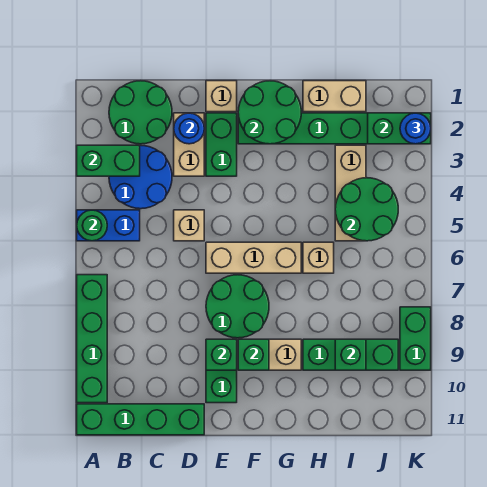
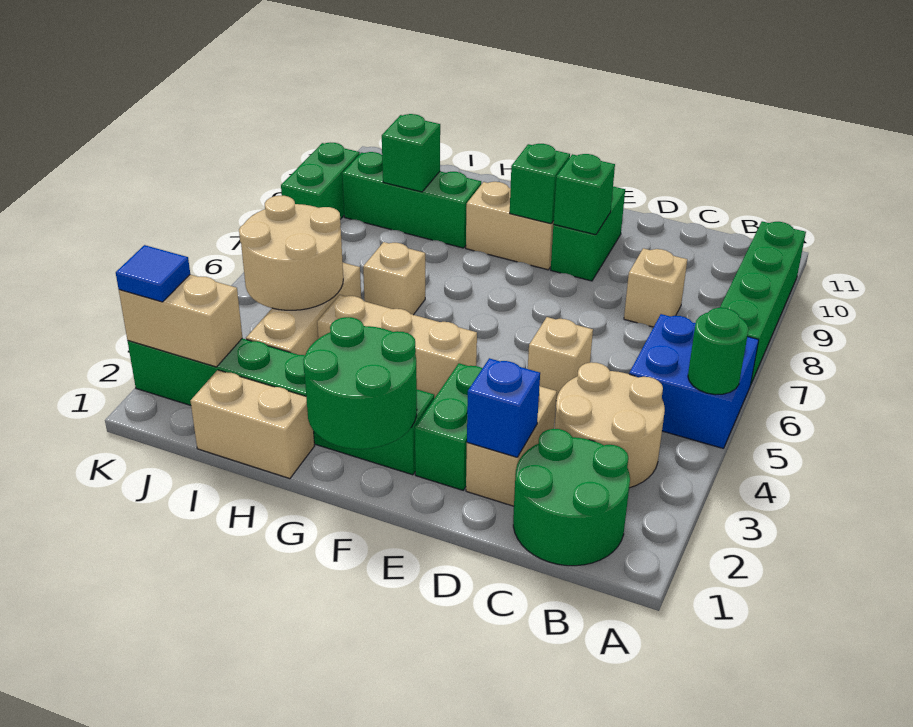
green 1x2 brick [77,145,140,176] -> none
blue 1x2 brick [77,210,140,241] -> blue 2x2 brick [629,314,759,449]
green 1x4 brick [77,404,204,435] -> none
blue 2x2 round brick [109,145,172,209] -> tan 2x2 round brick [554,362,665,488]
blue 1x1 round brick [174,113,204,144] -> blue 1x1 brick [467,358,540,457]
tan 1x1 brick [206,81,237,112] -> tan 1x1 brick moved to [624,248,687,327]
tan 1x3 brick [206,242,301,273] -> tan 1x3 brick moved to [317,295,477,398]
green 2x2 round brick [206,275,269,338] -> none
green 2x2 round brick [335,178,398,241] -> tan 2x2 round brick [239,196,343,310]
green 1x2 brick [368,113,431,144] -> tan 1x2 brick [119,275,242,367]
blue 1x1 round brick [400,113,431,144] -> blue 1x1 tile [116,245,190,302]

